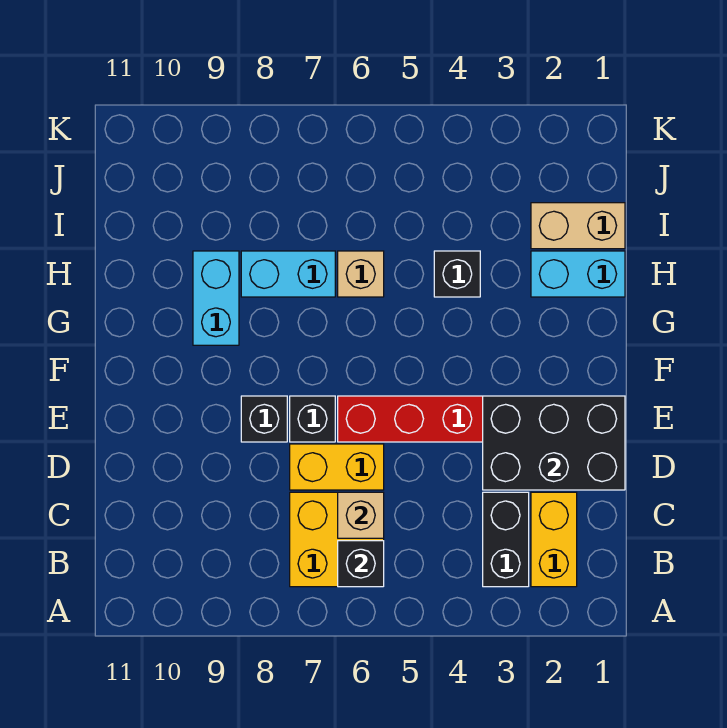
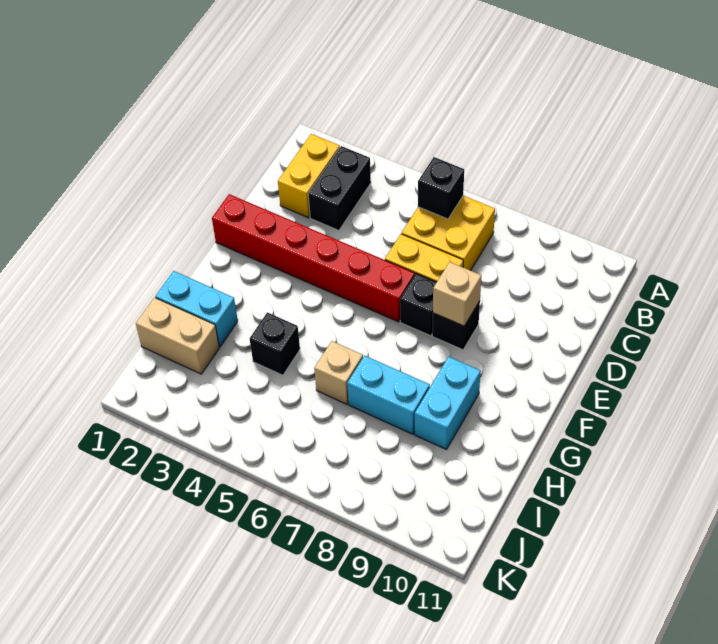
tan 1x1 brick [338,492,384,538] -> tan 1x1 brick moved to [433,262,481,326]
black 2x3 brick [483,396,625,490] -> none

